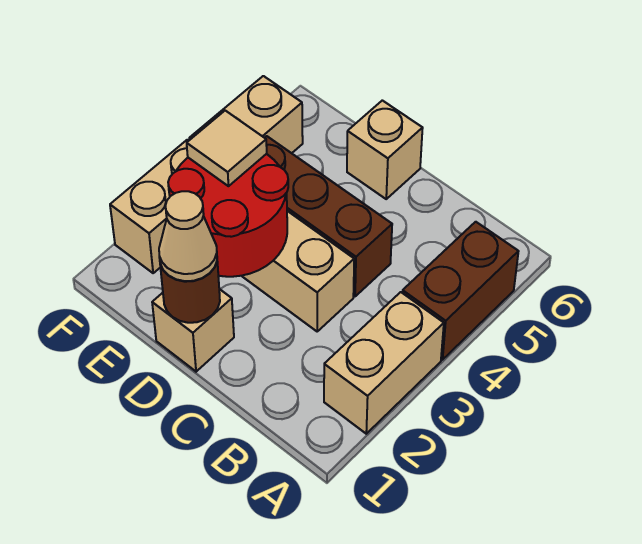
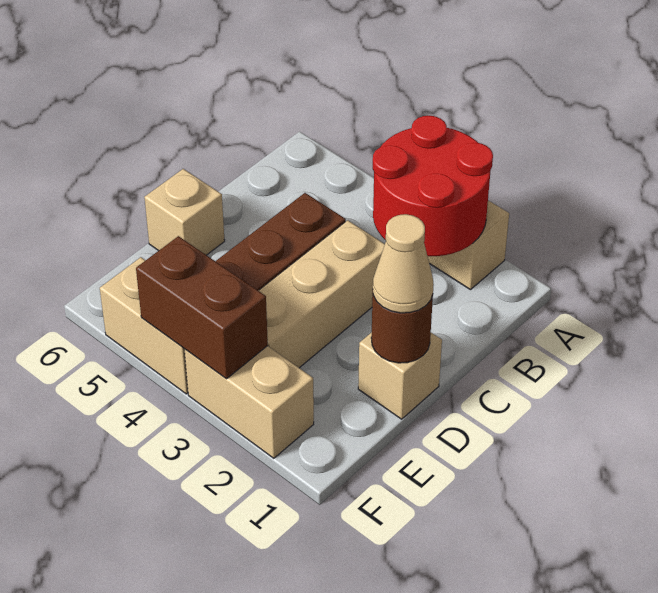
brown 1x2 brick [402,222,519,360] -> brown 1x2 brick moved to [136,236,268,379]
red 2x2 round brick [168,154,288,277] -> red 2x2 round brick moved to [373,116,493,256]
tan 1x1 tile [187,111,267,186] -> none

